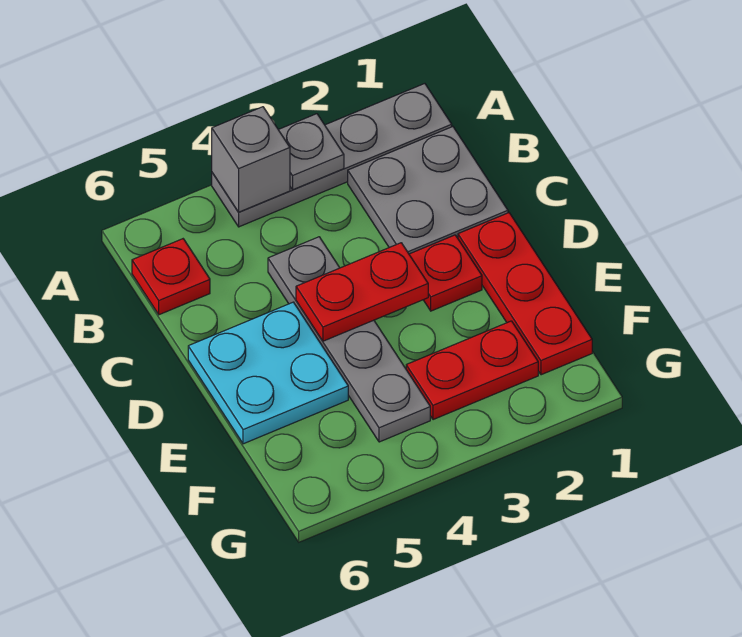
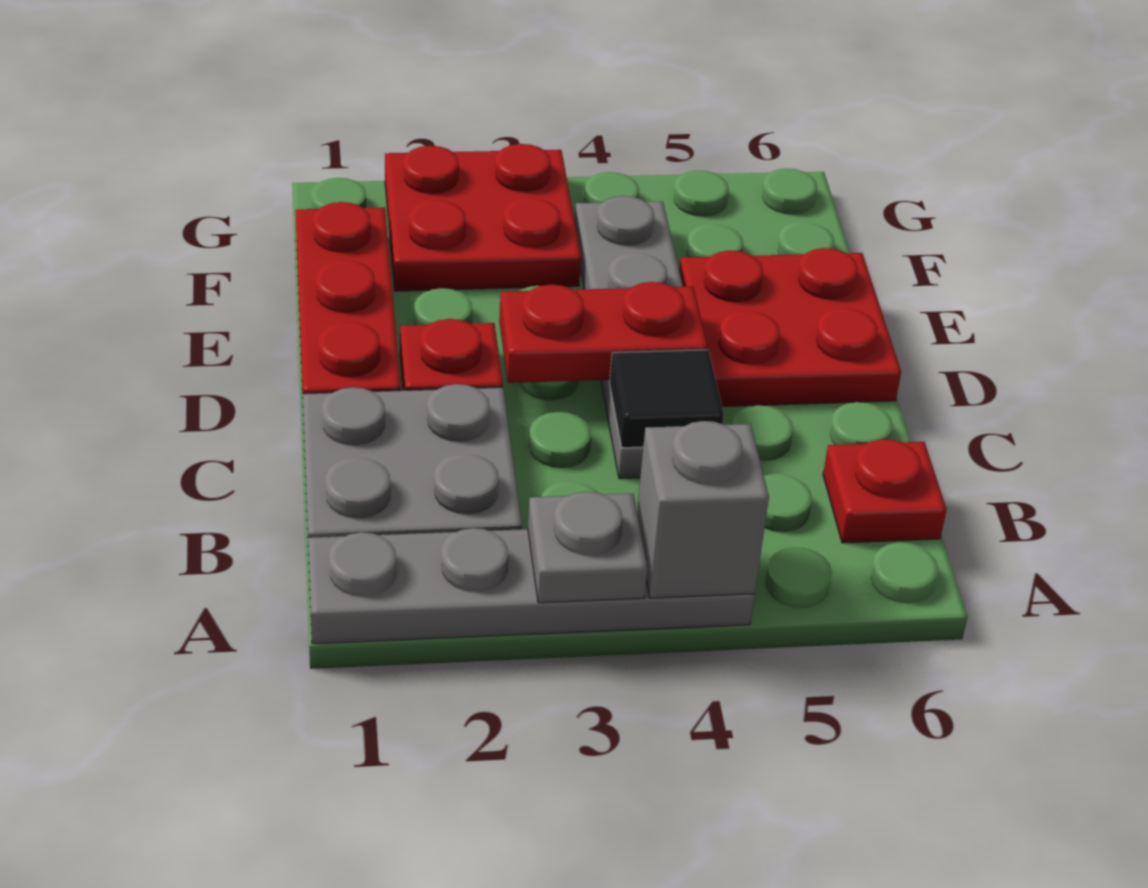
none -> black 1x1 tile [610,350,724,448]
cyan 2x2 plate [188,302,348,444] -> red 2x2 plate [679,248,901,407]
red 1x2 plate [406,321,538,420] -> red 2x2 plate [385,144,581,291]

